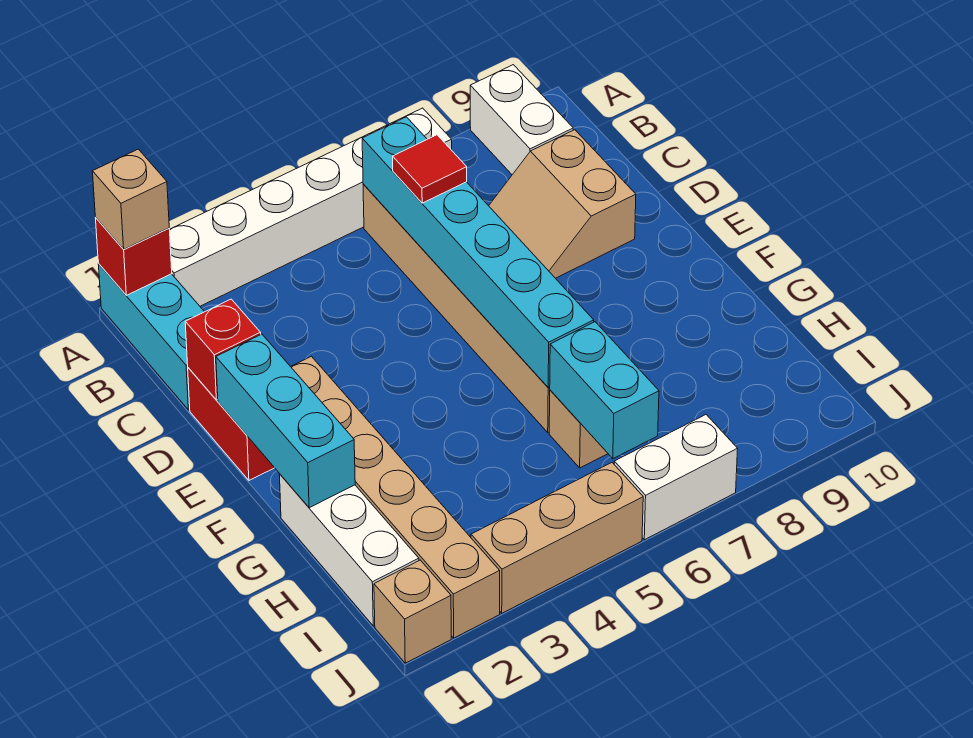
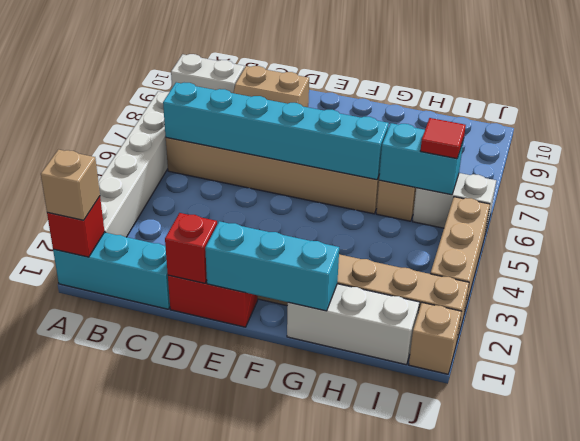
red 1x1 tile [393,135,467,203] -> red 1x1 tile moved to [420,118,466,159]
white 1x2 brick [614,415,738,540] -> white 1x2 brick turned to [413,173,496,233]

